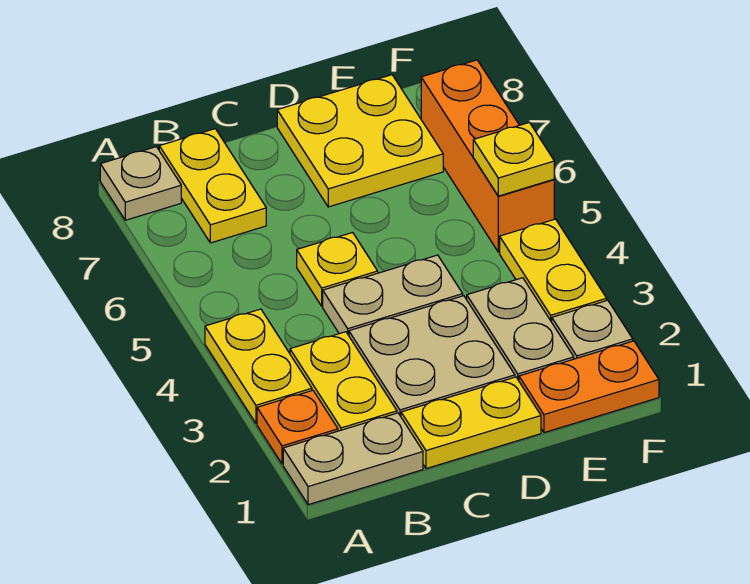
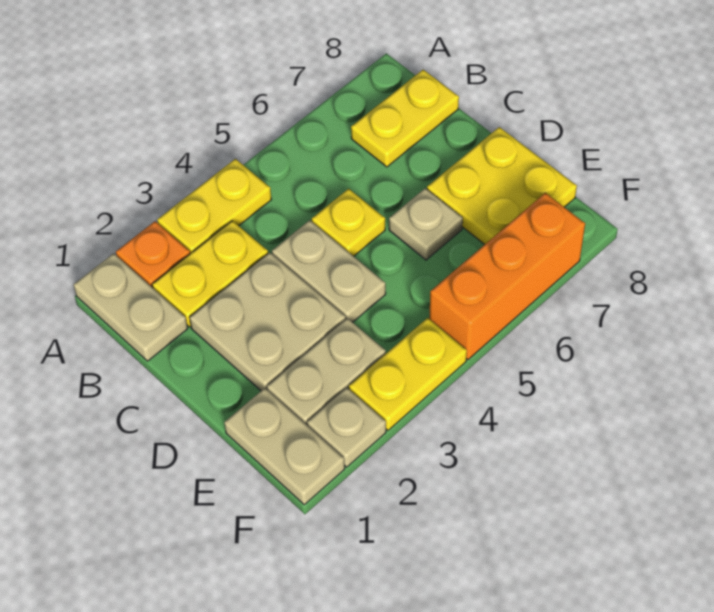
tan 1x1 plate [100,147,181,220] -> tan 1x1 plate moved to [389,188,463,260]
yellow 1x2 plate [401,377,541,469] -> none
orange 1x2 plate [519,341,659,433] -> tan 1x2 plate [224,388,345,505]
yellow 1x1 plate [473,122,554,196] -> none

